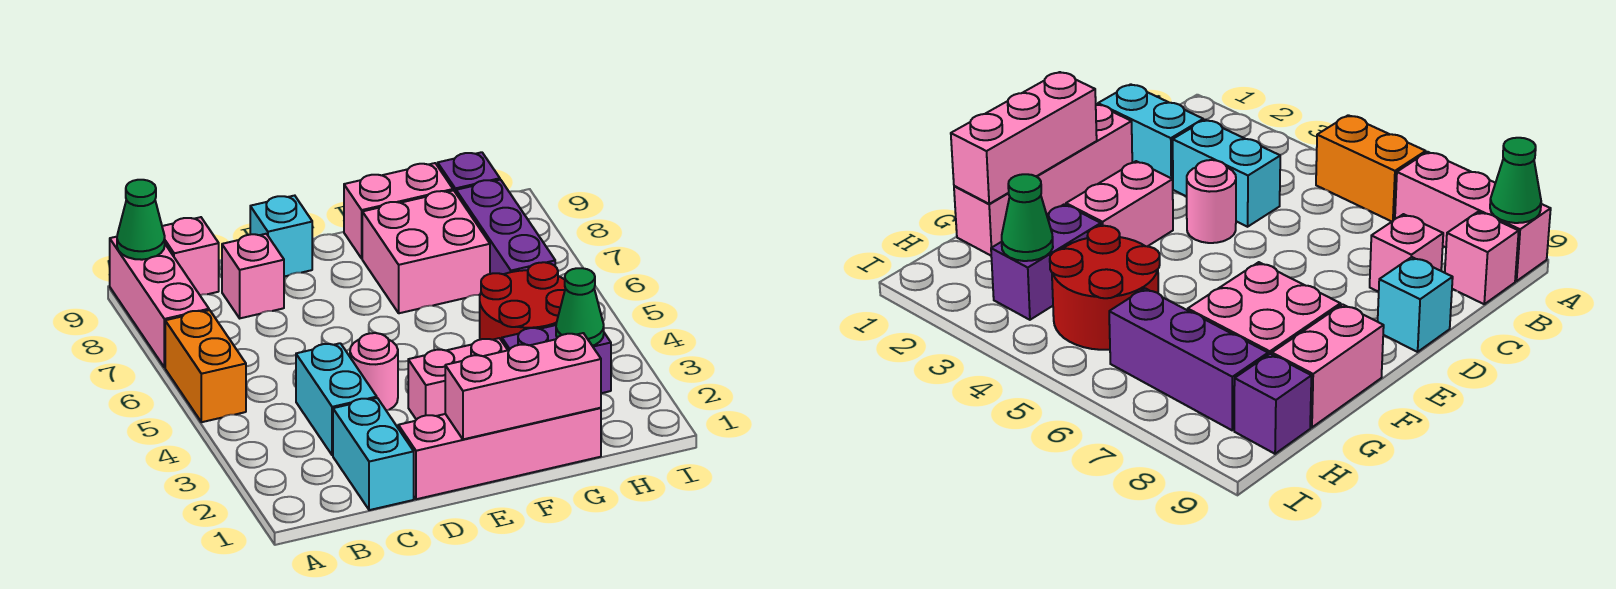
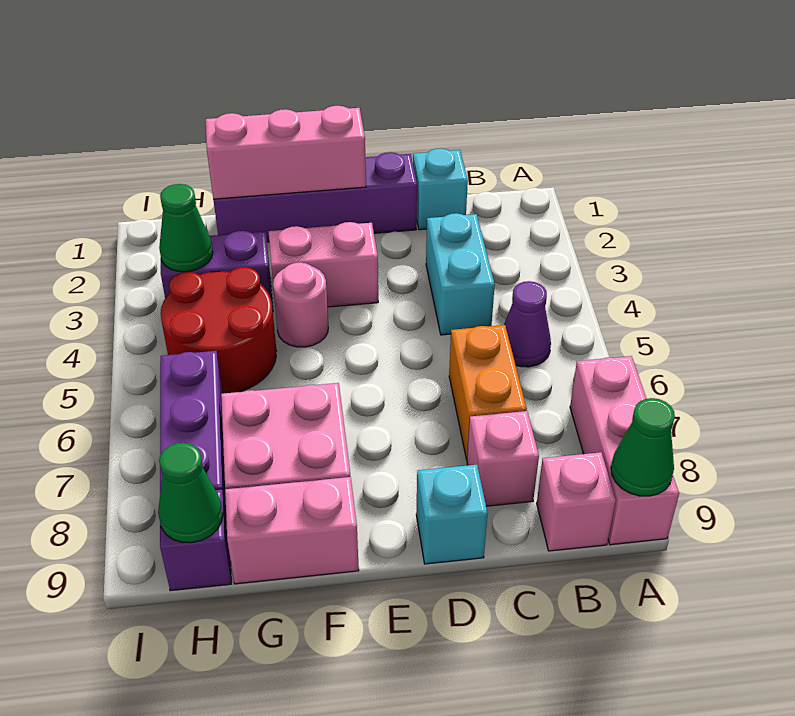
orange 1x2 brick [165,310,246,422] -> orange 1x2 brick moved to [449,325,527,460]
none -> purple 1x1 cone [504,281,551,367]
cyan 1x2 brick [333,398,414,510] -> cyan 1x1 brick [413,148,468,230]
pink 1x4 brick [398,408,601,499] -> purple 1x4 brick [213,152,417,242]
pink 1x1 round brick [350,333,398,410] -> pink 1x1 round brick moved to [273,262,328,347]
none -> green 1x1 cone [158,443,223,543]

